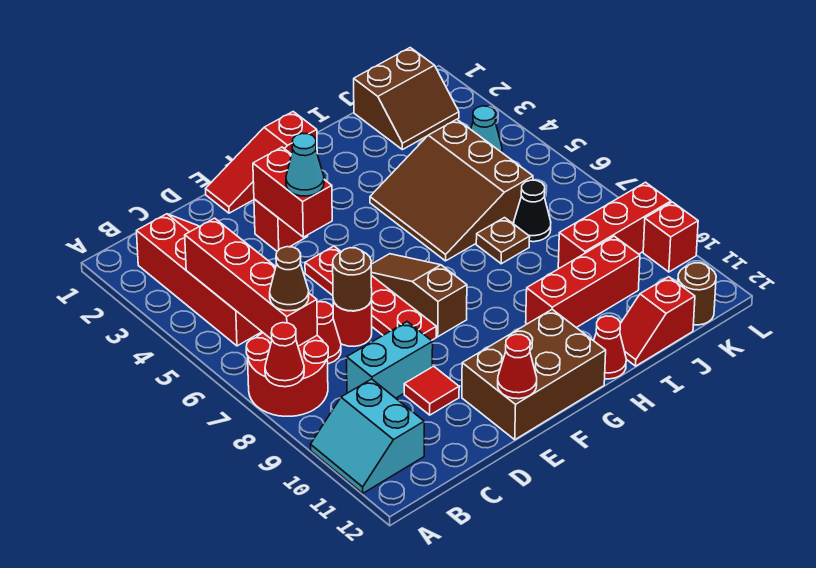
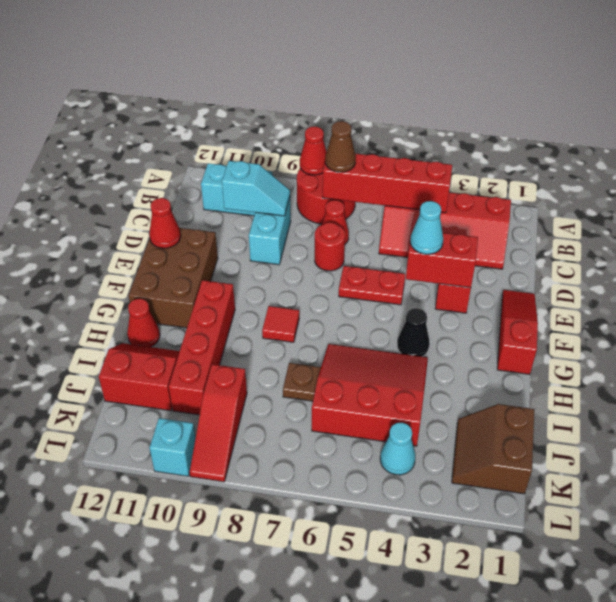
none -> cyan 1x2 slope [222,161,290,216]
brown 1x1 round brick [333,248,372,311] -> none
red 1x1 tile [404,366,459,415] -> red 1x1 tile moved to [262,306,299,342]
red 1x4 plate [305,246,436,341] -> red 1x2 plate [339,266,405,305]
brown 1x3 slope [371,254,467,337] -> none
brown 3x3 slope [370,119,533,261] -> red 3x3 slope [312,344,428,446]
red 1x3 brick [526,236,640,328] -> red 1x4 brick [169,280,235,415]
red 1x2 slope [620,277,695,366] -> red 2x2 slope [99,343,180,411]
black 1x1 cone [514,180,551,242] -> black 1x1 cone moved to [397,308,430,357]
red 1x3 brick [558,182,671,268] -> red 1x3 slope [190,364,247,482]
brown 1x1 round brick [678,263,716,325] -> none
red 1x1 brick [643,202,698,272] -> cyan 1x1 brick [149,418,196,476]

